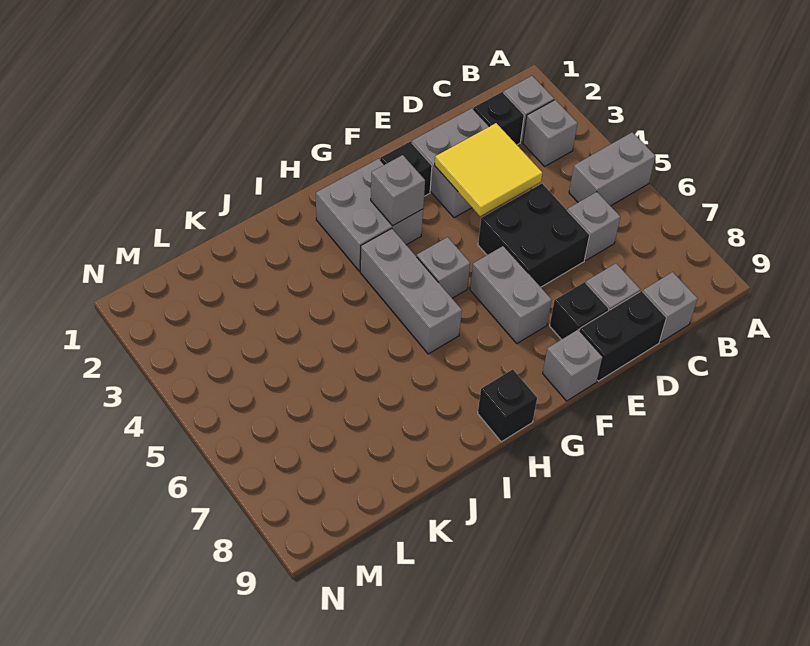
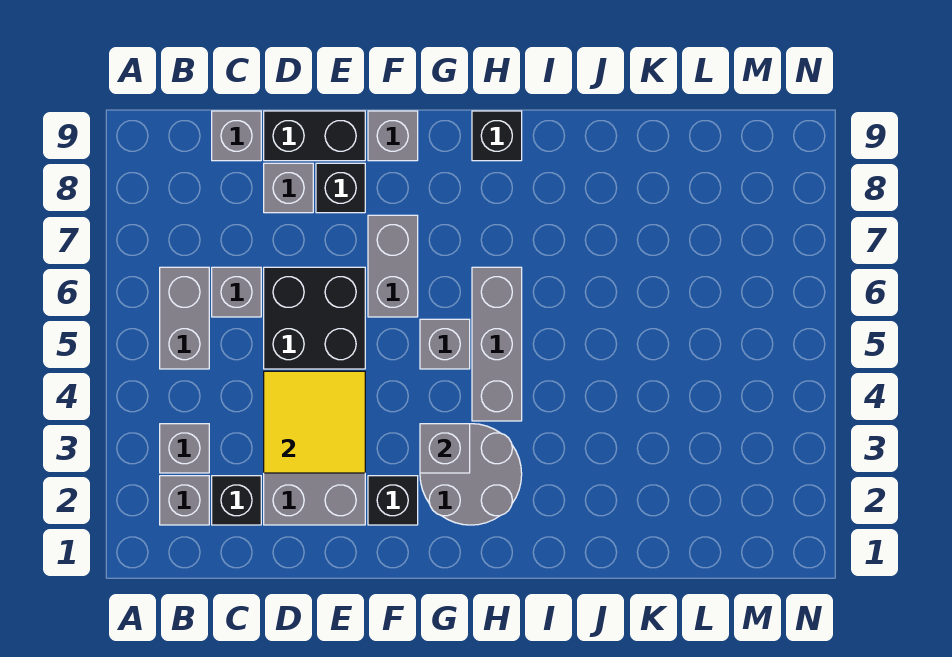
grey 1x2 brick [569,132,656,206] -> grey 1x2 brick turned to [160,267,209,369]
grey 2x2 brick [316,159,423,271] -> grey 2x2 round brick [420,424,522,525]

